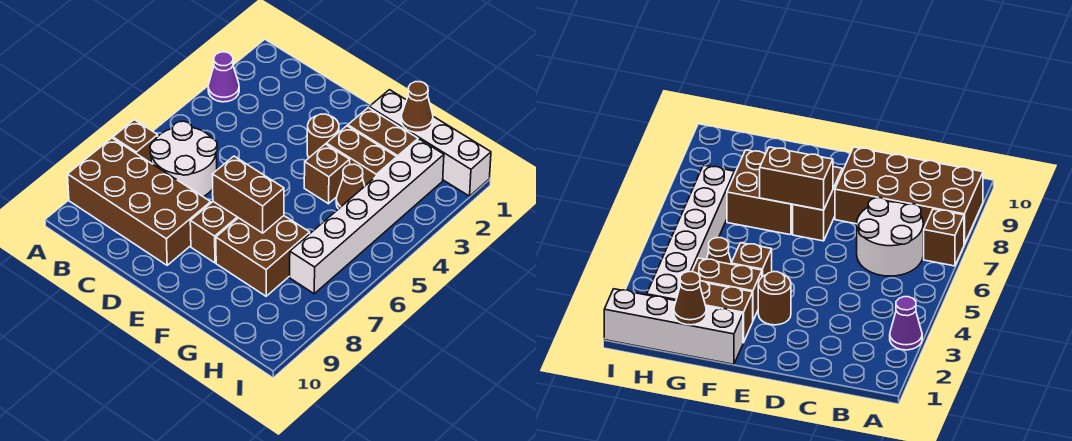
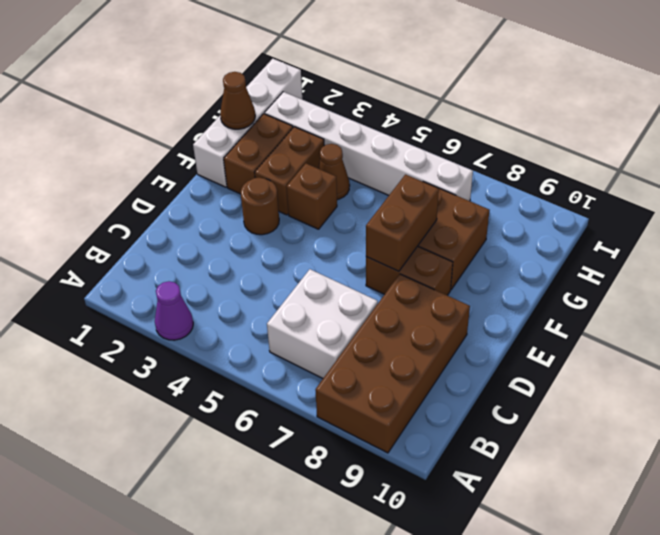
brown 1x1 brick [113,120,158,163] -> none
white 2x2 round brick [150,121,217,197] -> white 2x2 brick [267,269,378,378]

